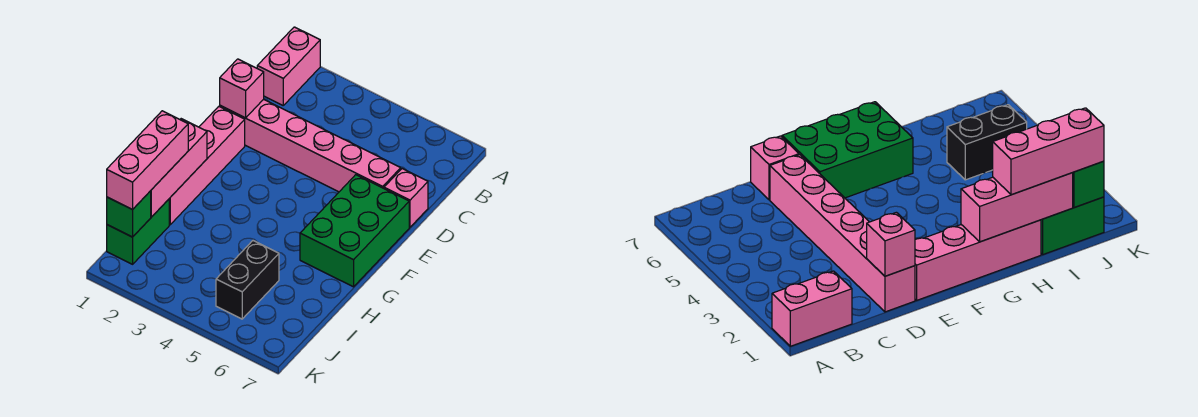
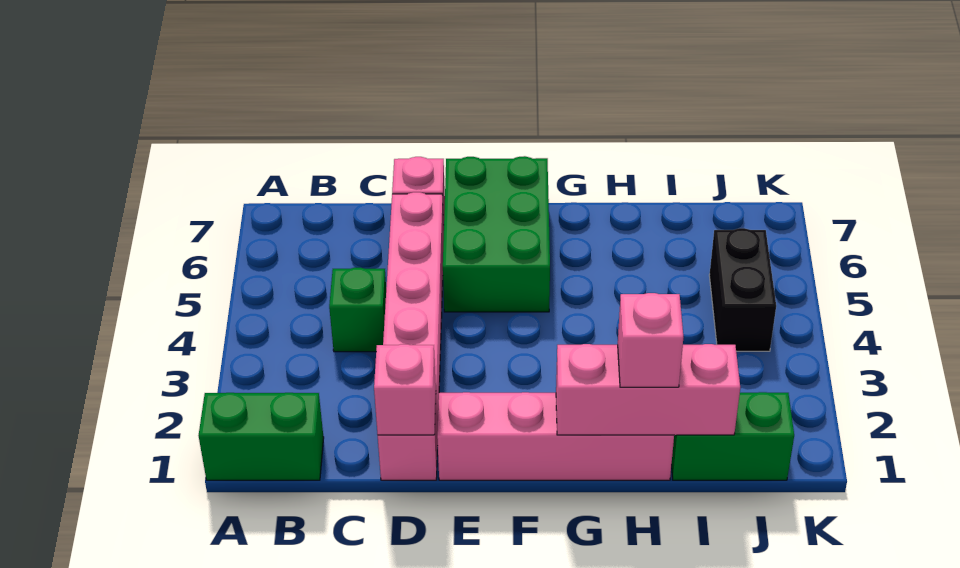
pink 1x2 brick [257,27,320,105] -> green 1x2 brick [199,393,324,480]
green 2x3 brick [300,175,409,287] -> green 2x3 brick turned to [443,156,550,312]
pink 1x3 brick [107,111,188,210] -> pink 1x1 brick [618,293,683,387]
black 1x2 brick [216,241,279,319] -> black 1x2 brick turned to [709,228,776,351]
green 1x1 brick [107,191,151,237] -> green 1x1 brick moved to [329,268,386,352]

